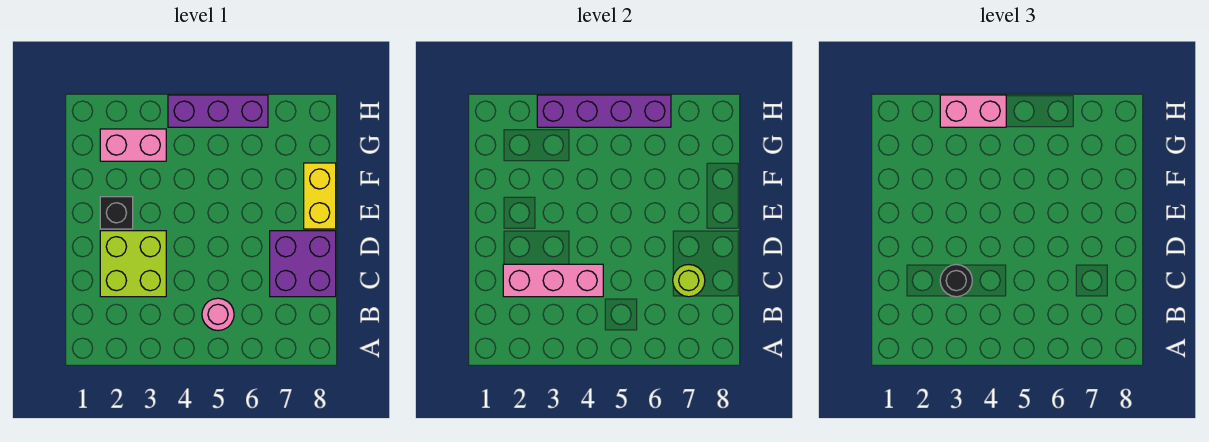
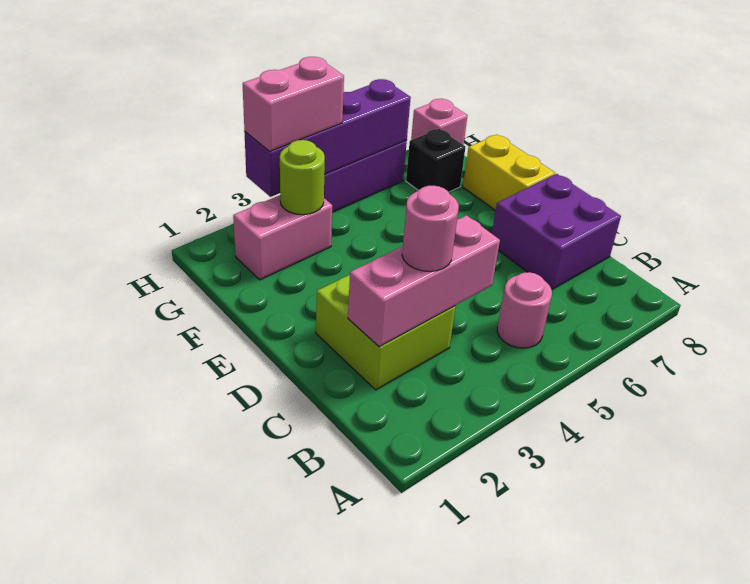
black 1x1 round brick [940,264,972,297] -> pink 1x1 round brick [402,186,459,272]
lime 1x1 round brick [673,265,705,297] -> lime 1x1 round brick moved to [280,140,325,215]
black 1x1 brick [100,197,133,229] -> black 1x1 brick moved to [406,129,465,192]
none -> pink 1x1 brick [411,99,468,145]

